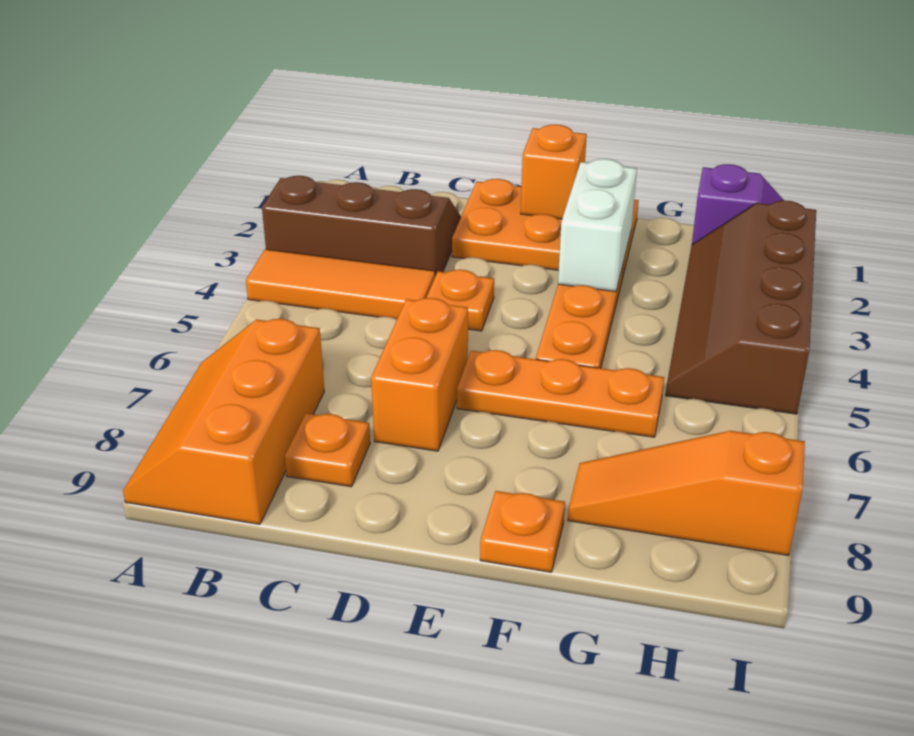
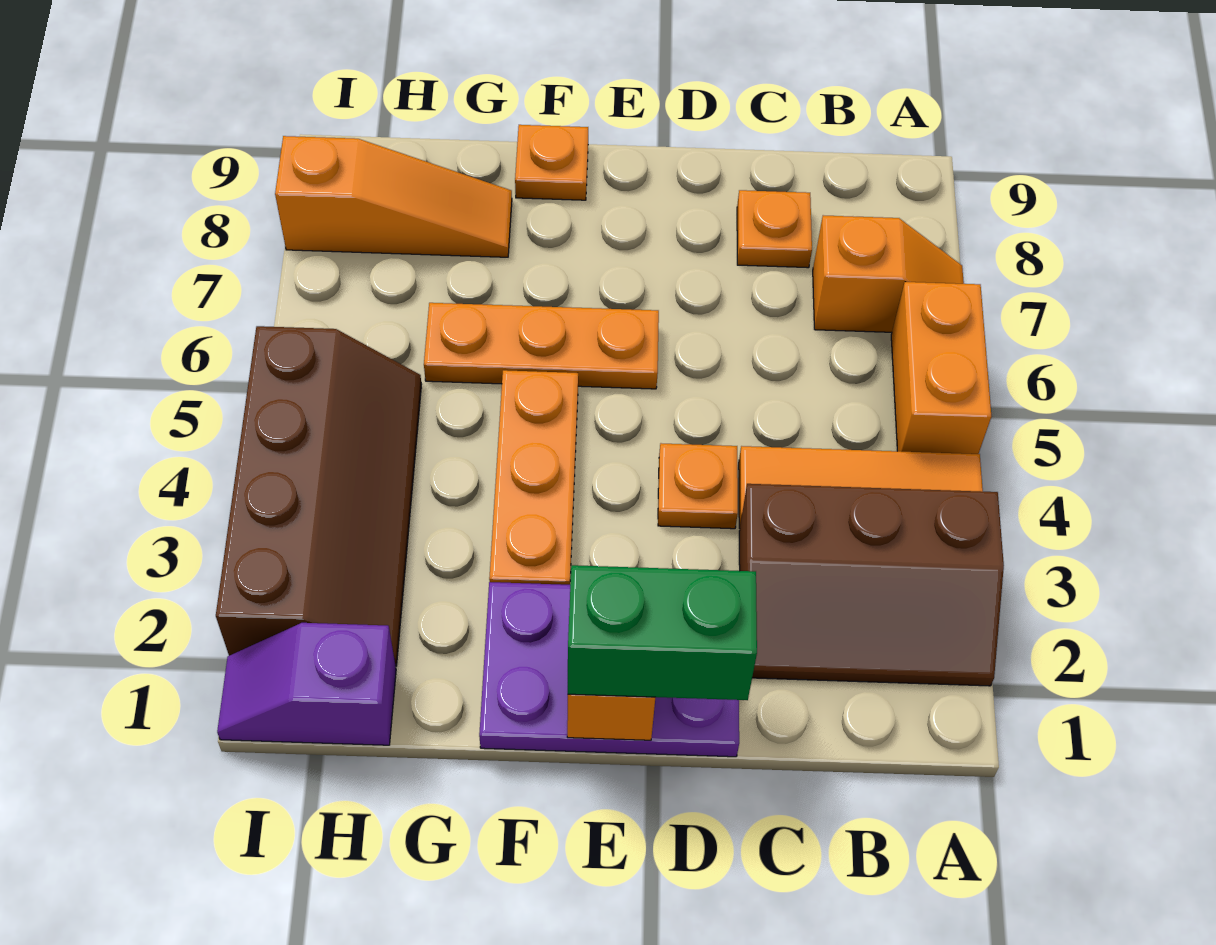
orange 2x3 slope [123,319,324,524] -> orange 1x2 slope [813,215,964,332]
orange 2x3 plate [452,179,639,278] -> purple 2x3 plate [479,582,739,757]
none -> green 1x2 brick [568,565,757,700]
orange 1x2 brick [371,298,468,451] -> orange 1x2 brick moved to [891,282,992,454]
white 1x2 brick [558,159,637,292] -> none

